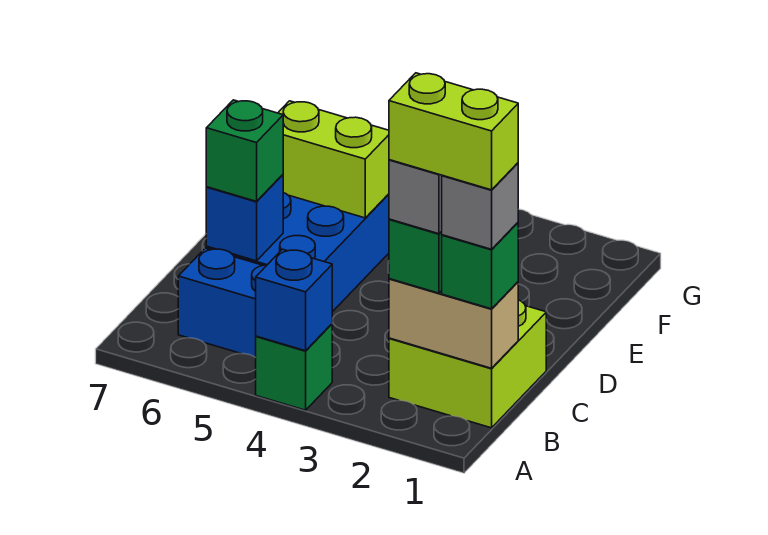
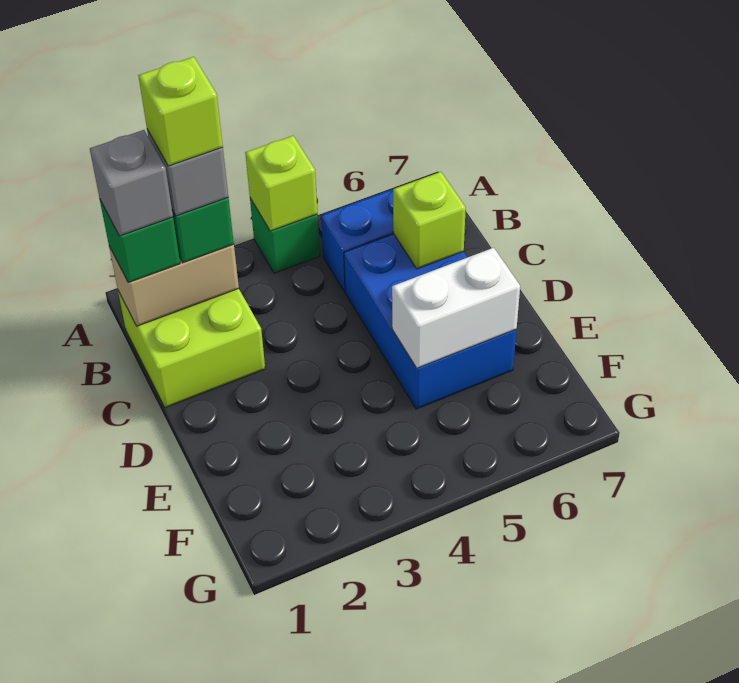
blue 1x1 brick [256,249,332,351] -> lime 1x1 brick [245,136,317,231]
lime 1x2 brick [389,73,518,190] -> lime 1x1 brick [138,57,223,166]
blue 1x1 brick [206,175,283,261] -> lime 1x1 brick [393,172,466,269]
green 1x1 brick [206,100,283,201] -> none
lime 1x2 brick [278,101,389,218] -> white 1x2 brick [392,248,520,368]

